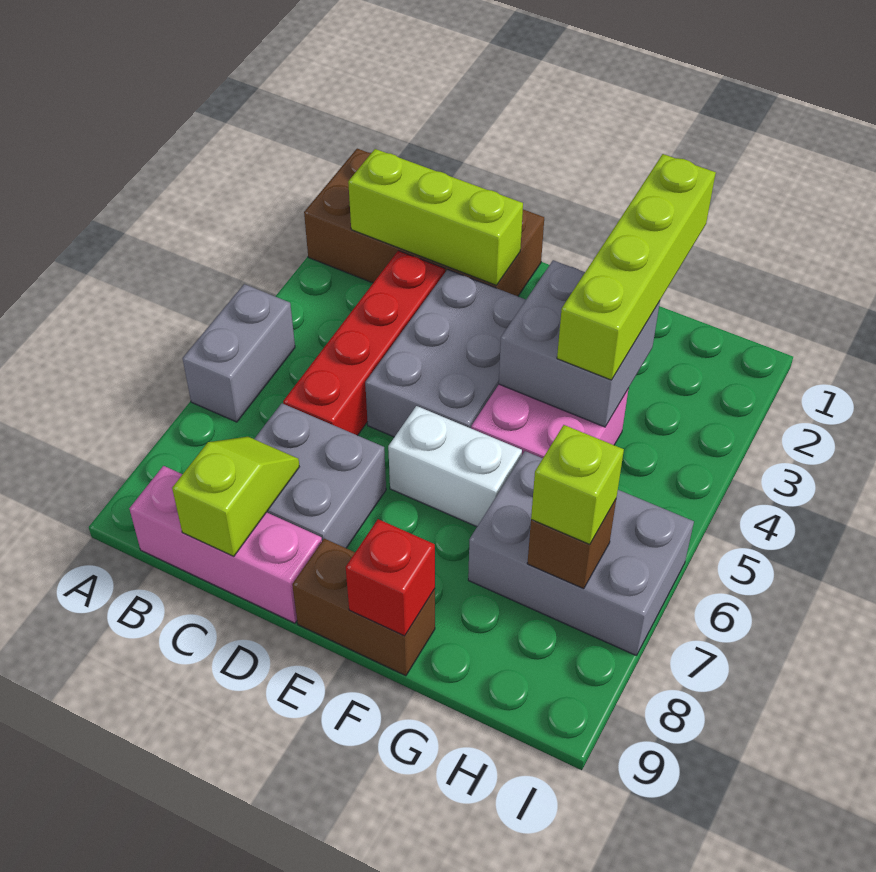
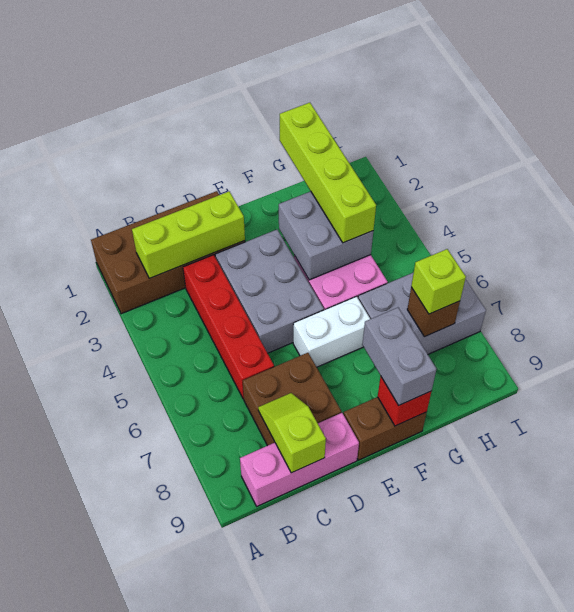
grey 1x2 brick [183,284,295,422] -> grey 1x2 brick moved to [362,308,436,406]
grey 2x2 brick [255,403,386,548] -> brown 2x2 brick [243,353,341,446]

